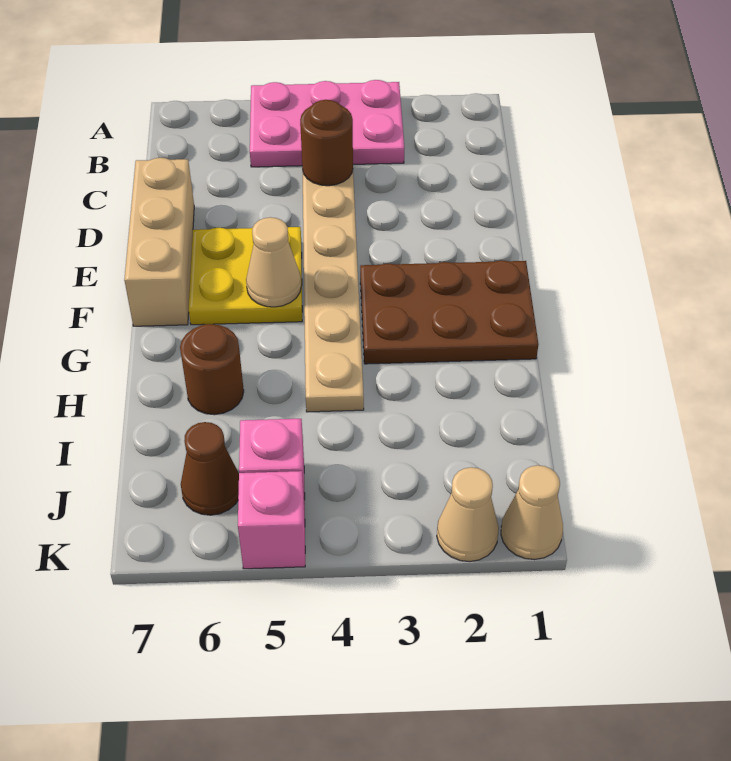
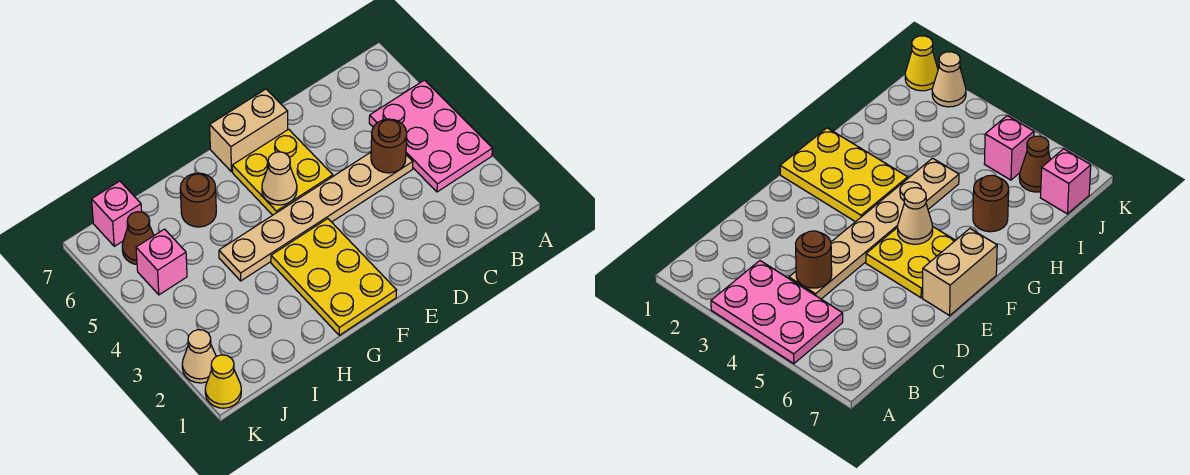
tan 1x3 brick [124,158,194,326] -> tan 1x2 brick [210,89,288,172]
brown 2x3 plate [360,260,538,364] -> yellow 2x3 plate [271,219,397,335]
tan 1x1 cone [501,465,563,560] -> yellow 1x1 cone [205,355,241,408]
pink 1x1 brick [238,471,305,569] -> pink 1x1 brick moved to [92,181,142,246]

